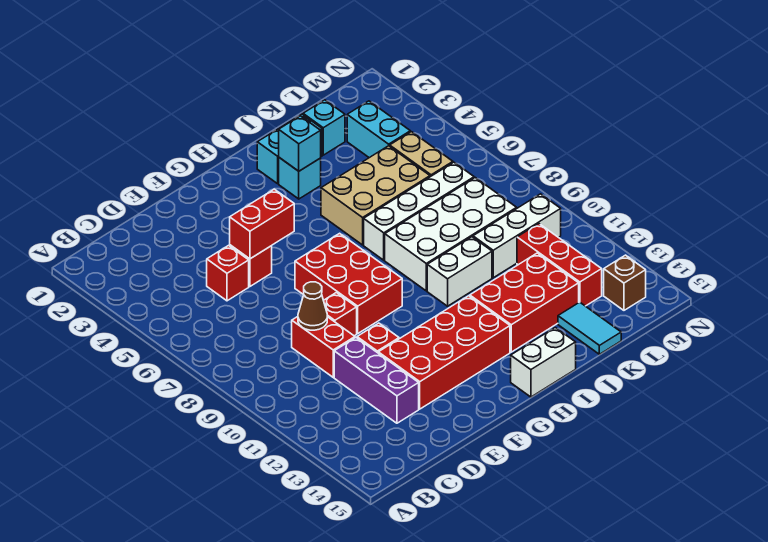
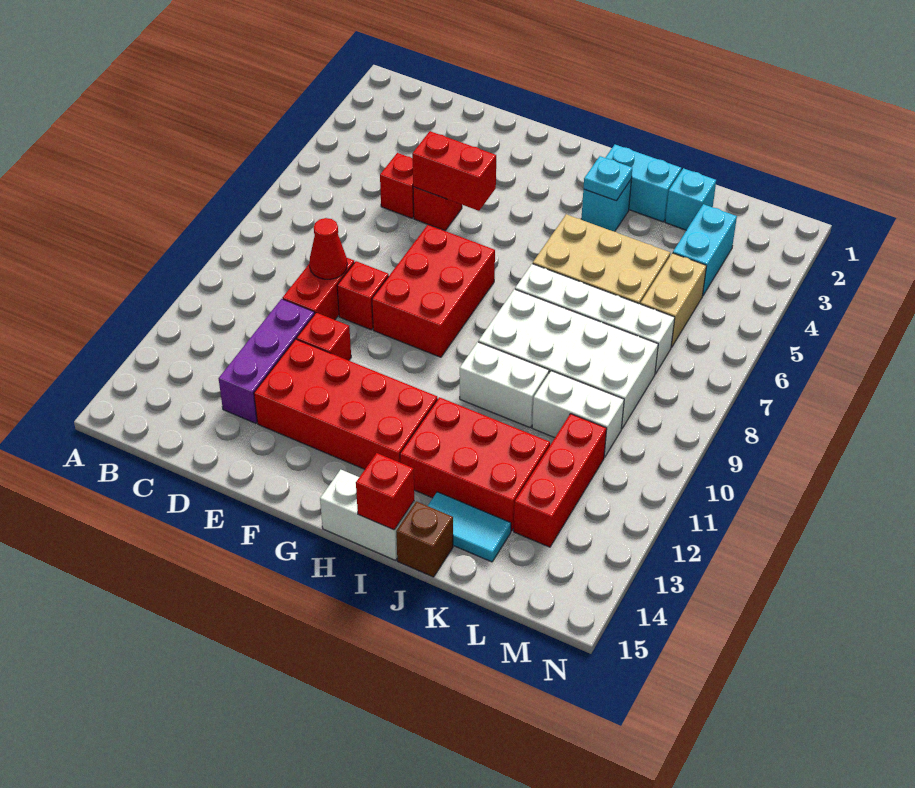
brown 1x1 cone [298,282,327,330] -> red 1x1 cone [309,218,347,279]
cyan 1x1 brick [279,116,321,171] -> cyan 1x1 plate [583,156,632,201]
none -> red 1x1 brick [356,453,414,530]
white 1x3 brick [473,194,561,278] -> white 1x2 brick [532,371,624,458]
cyan 1x2 tile [558,302,621,354] -> cyan 1x2 tile turned to [428,492,511,562]
brown 1x1 brick [604,255,646,310] -> brown 1x1 brick moved to [396,501,453,577]

